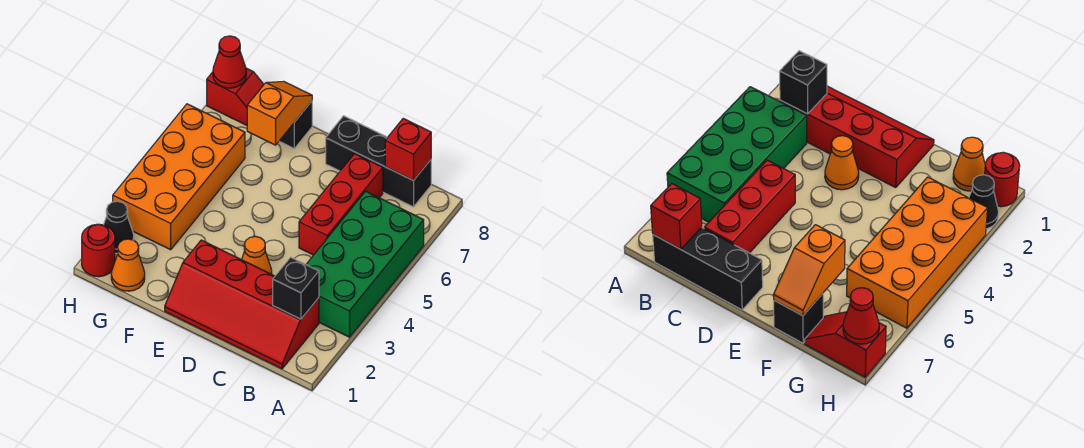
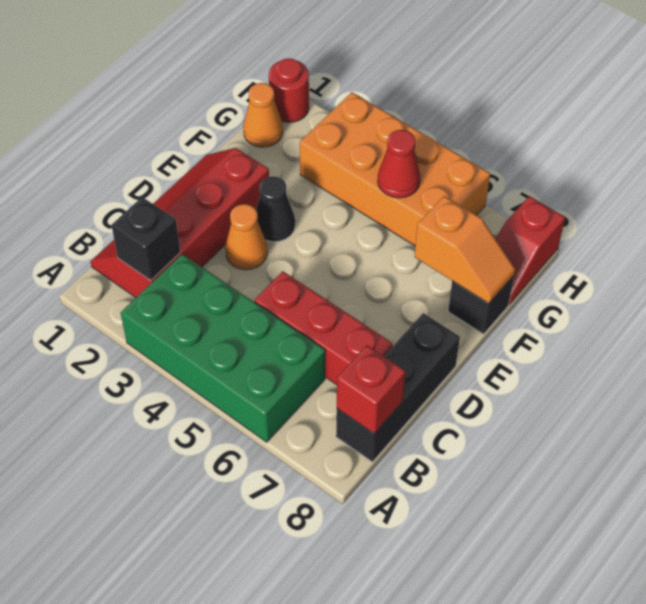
black 1x1 cone [104,201,134,253] -> black 1x1 cone moved to [256,176,295,242]
red 1x1 cone [213,36,246,88] -> red 1x1 cone moved to [378,130,420,198]

